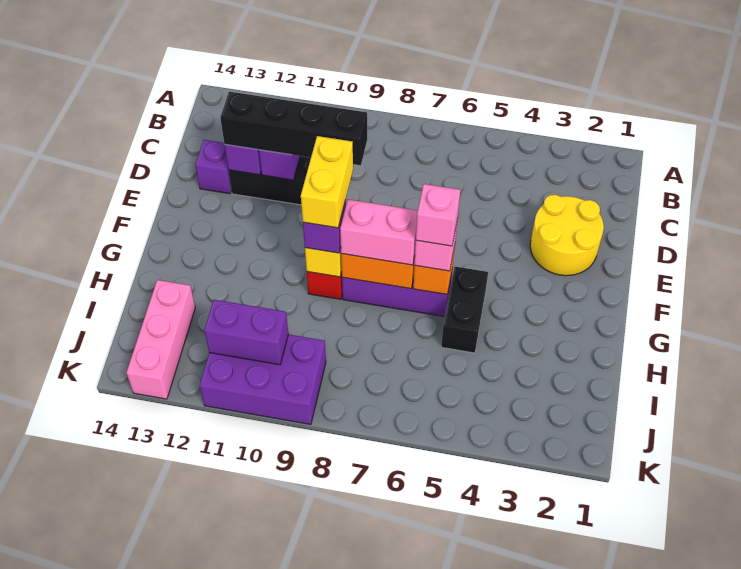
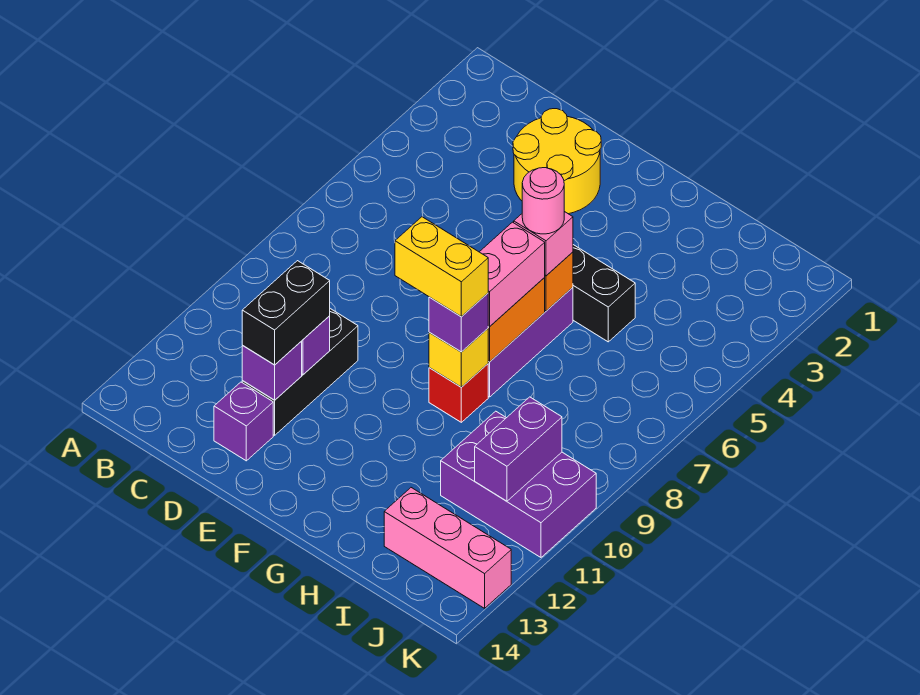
black 1x4 brick [220,92,367,165] -> black 1x2 brick [242,261,330,365]
pink 1x1 brick [416,184,460,246] -> pink 1x1 round brick [522,168,564,234]
purple 2x3 brick [200,334,326,424] -> purple 2x3 brick turned to [441,411,596,557]

